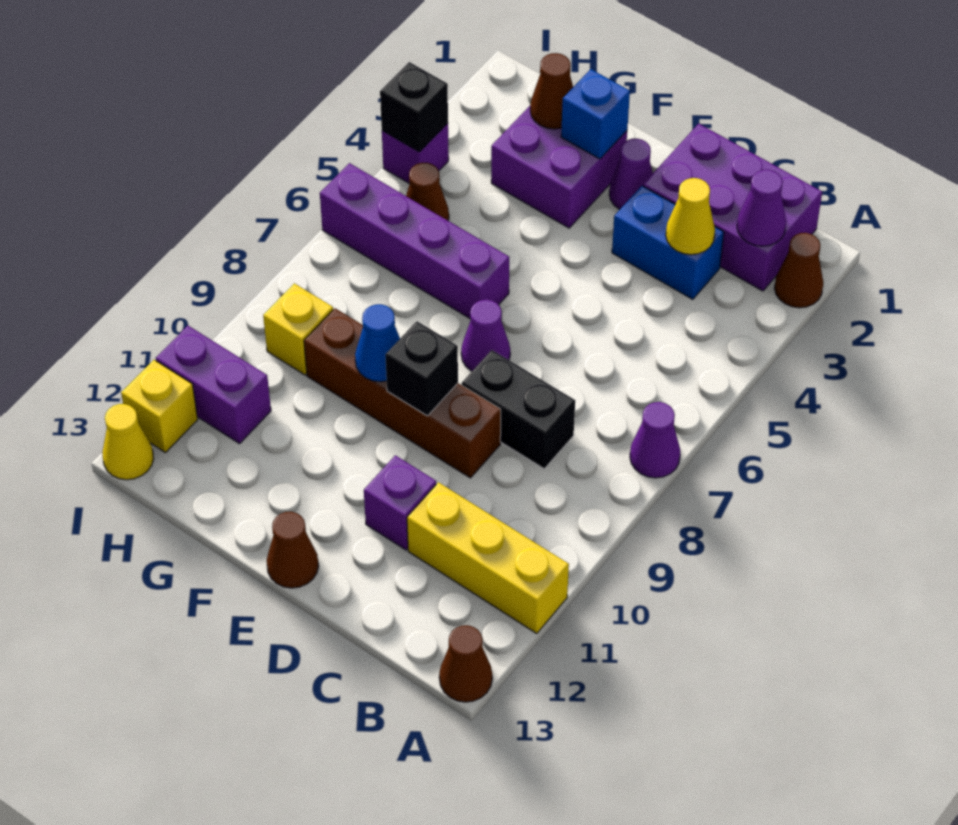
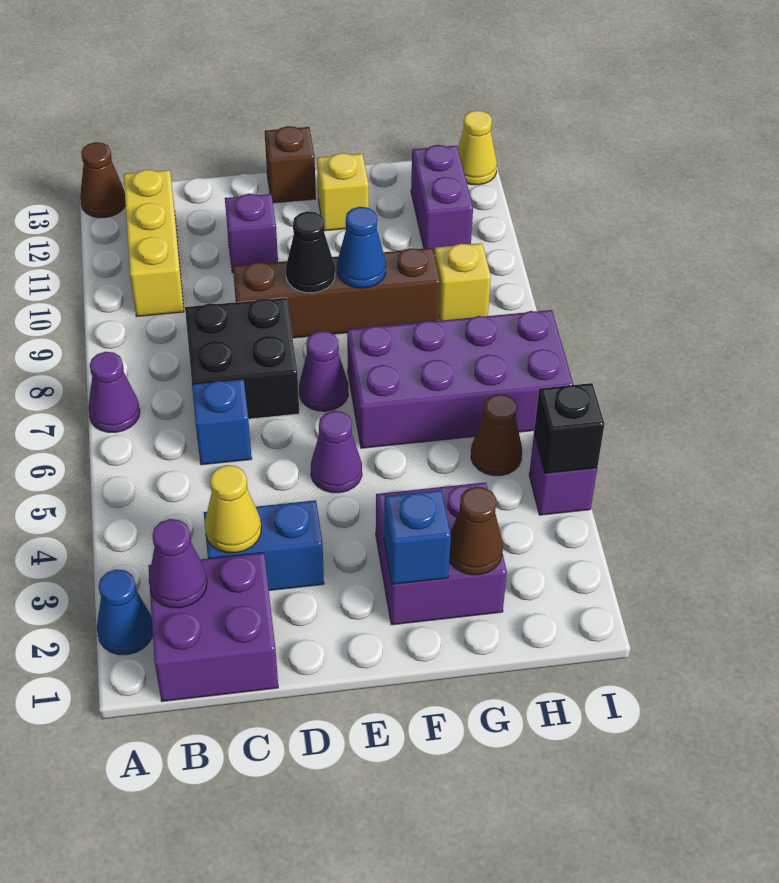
brown 1x1 cone [774,233,823,308] -> blue 1x1 cone [97,569,153,655]
yellow 1x3 brick [407,482,569,634] -> yellow 1x3 brick turned to [124,170,184,316]
purple 2x3 brick [643,124,822,291] -> purple 2x2 brick [148,553,278,701]
none -> blue 1x1 brick [192,379,252,465]
black 1x2 brick [462,350,575,469] -> black 2x2 brick [185,298,299,419]
purple 1x1 cone [609,139,653,209] -> purple 1x1 cone moved to [311,411,362,493]
black 1x1 brick [385,321,458,416] -> black 1x1 cone [286,211,335,293]
brown 1x1 cone [267,512,319,588] -> brown 1x1 brick [265,126,316,203]
purple 1x4 brick [320,163,509,318] -> purple 2x4 brick [347,310,573,448]
purple 1x2 brick [156,326,271,444] -> purple 1x2 brick turned to [411,145,473,254]
yellow 1x1 brick [121,360,198,453] -> yellow 1x1 brick moved to [317,153,369,231]

